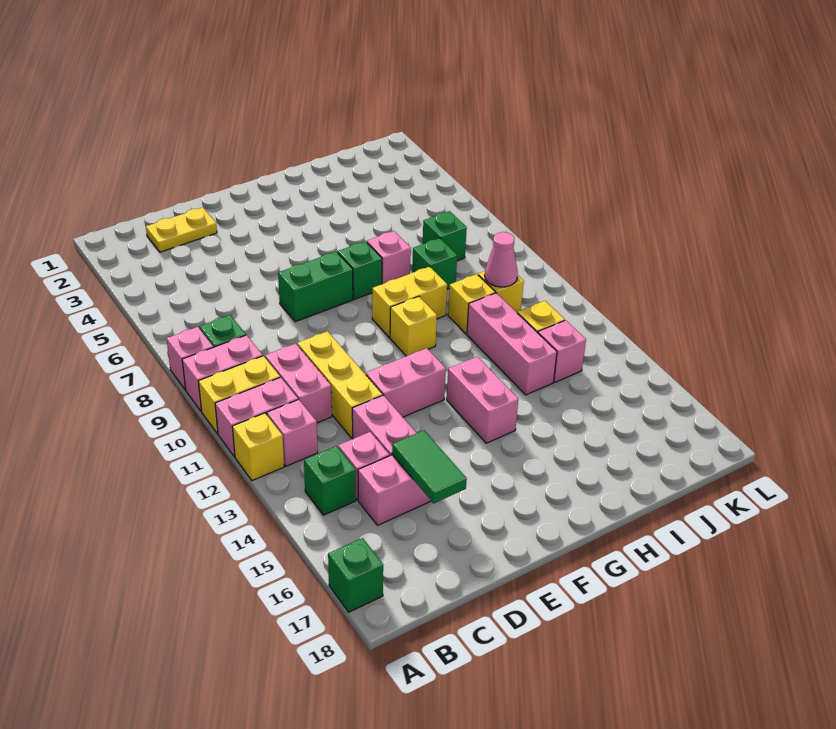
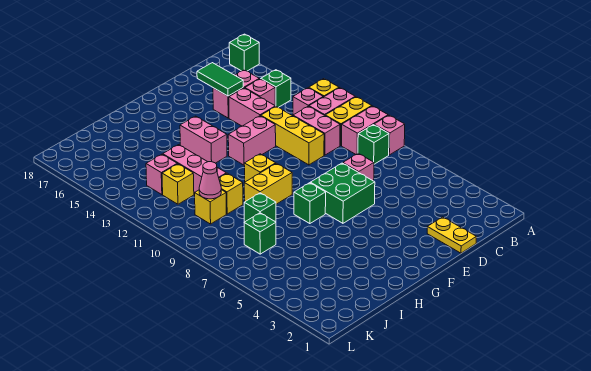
yellow 1x2 plate [146,207,217,252] -> yellow 1x2 plate turned to [427,217,476,253]
green 1x2 brick [278,252,353,322] -> green 2x2 brick [310,163,375,223]
pink 1x1 brick [367,231,411,284] -> pink 1x1 brick moved to [343,153,374,181]

